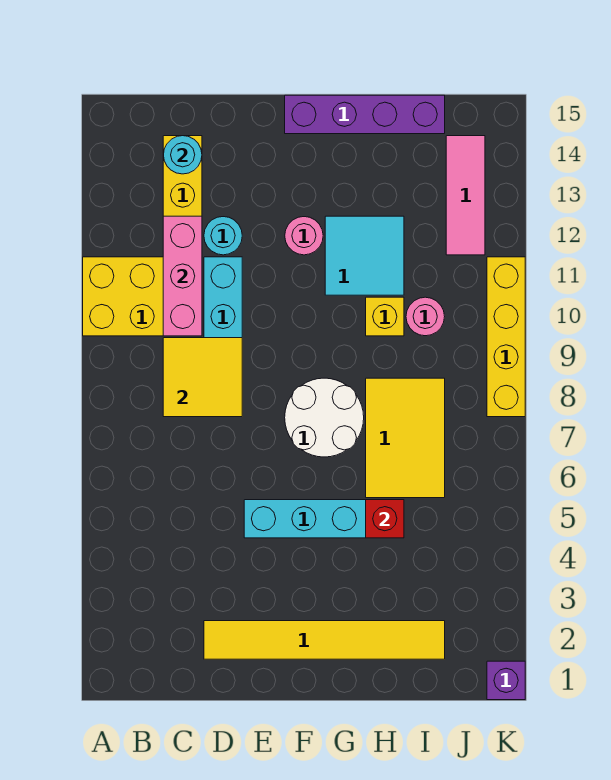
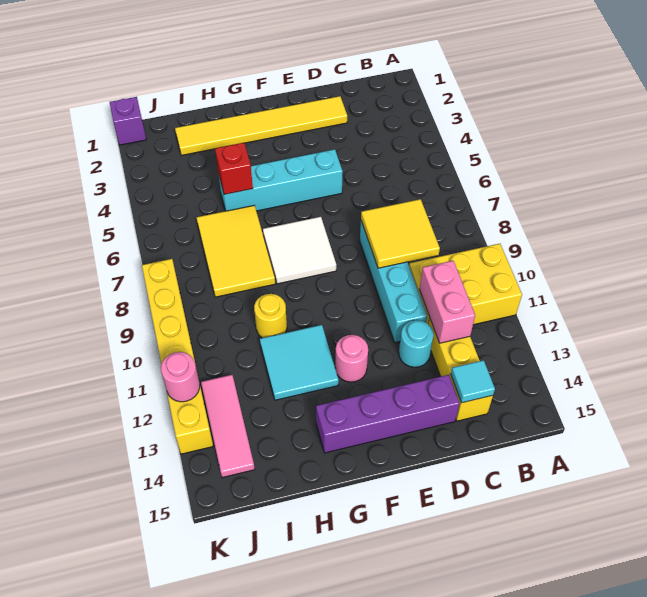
pink 1x3 brick [163,216,202,336] -> pink 1x2 brick [419,261,475,343]
cyan 1x1 round brick [163,136,202,174] -> cyan 1x1 tile [451,360,495,403]
white 2x2 round brick [285,378,364,457] -> white 2x2 tile [263,217,336,284]
purple 1x4 brick [285,95,445,134] -> purple 1x4 brick moved to [316,375,460,453]
yellow 1x1 brick [366,297,404,336] -> yellow 1x1 round brick [254,294,287,338]
pink 1x1 round brick [406,297,445,336] -> pink 1x1 round brick moved to [161,352,200,402]
yellow 1x4 brick [487,257,525,417] -> yellow 1x6 brick [142,259,213,454]

